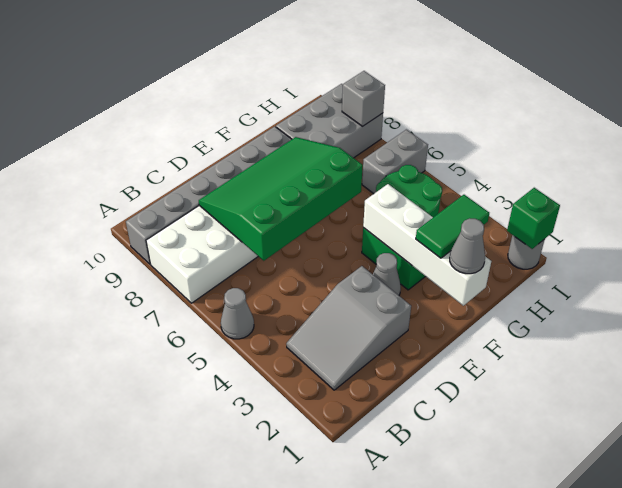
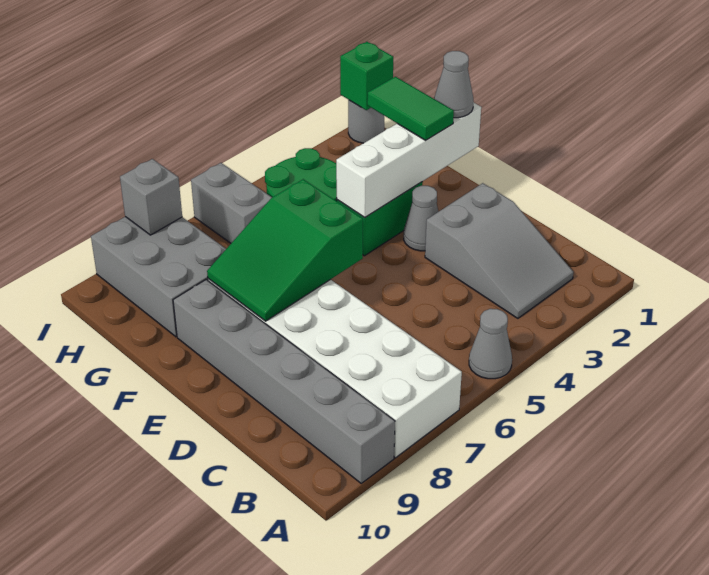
green 3x4 slope [199,137,363,261] -> green 2x3 slope [207,179,363,321]

